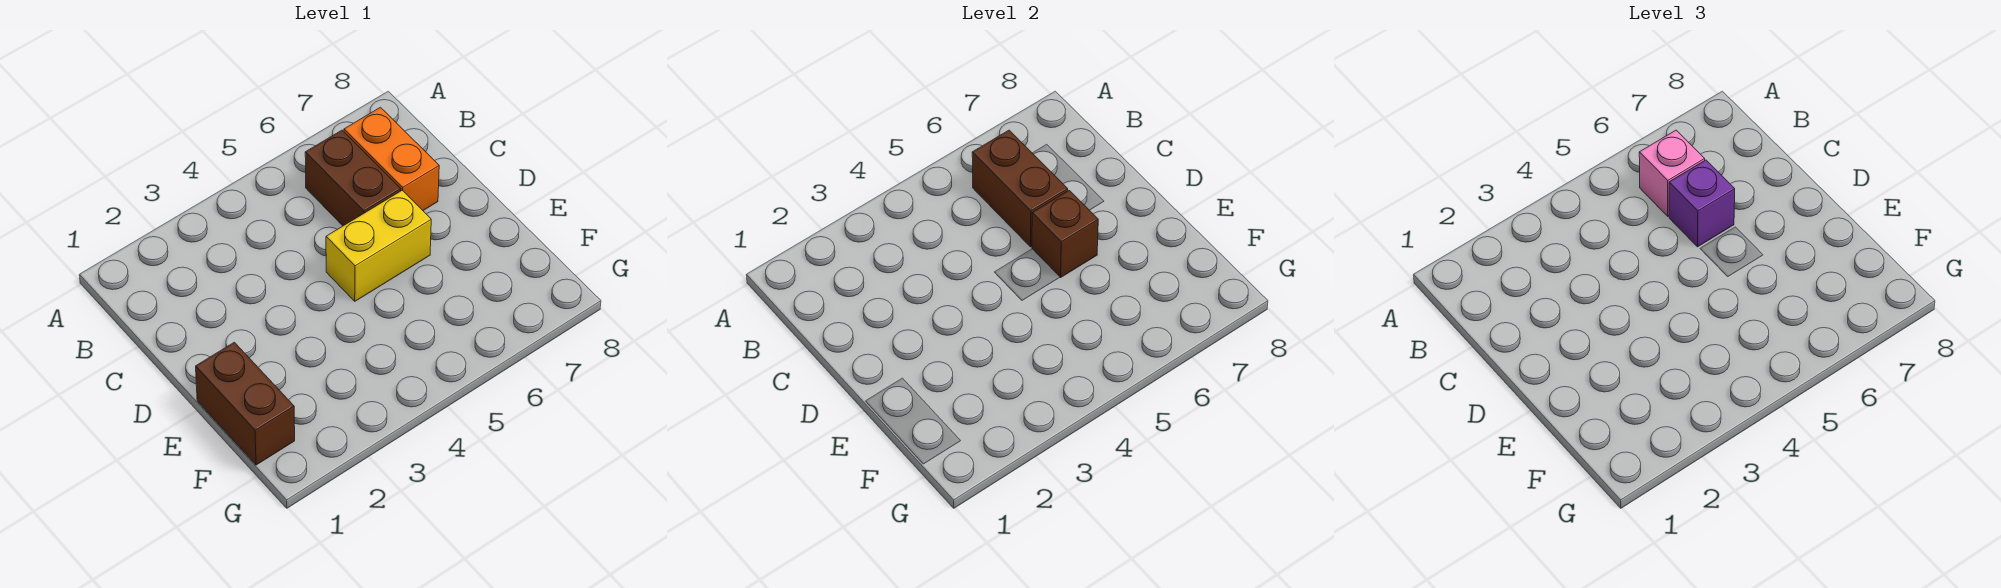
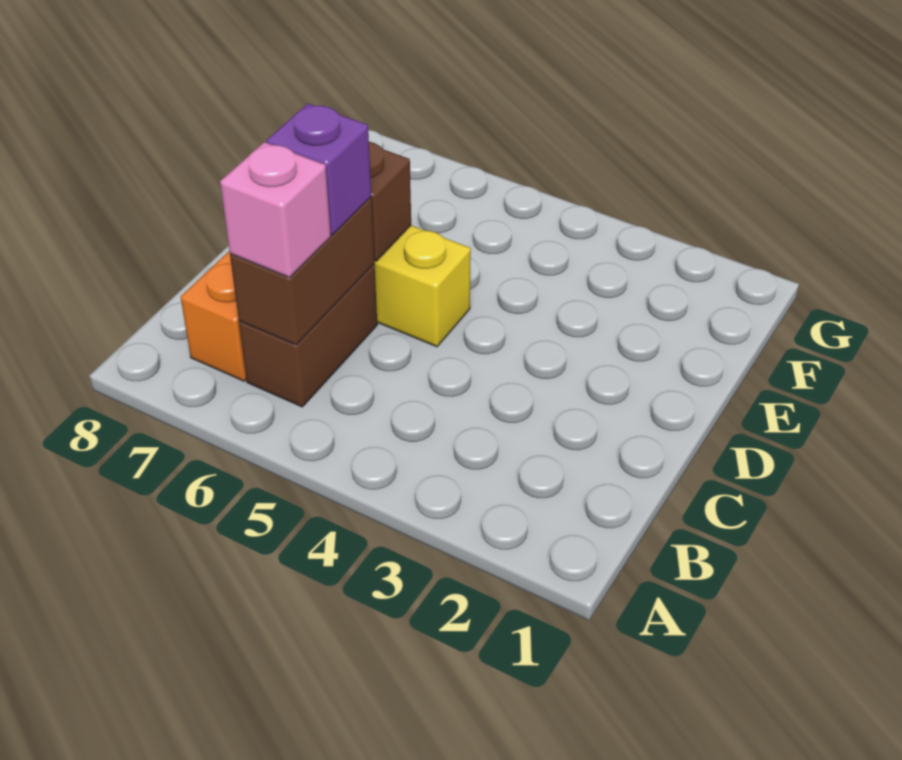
brown 1x2 brick [196,342,295,465] -> none

